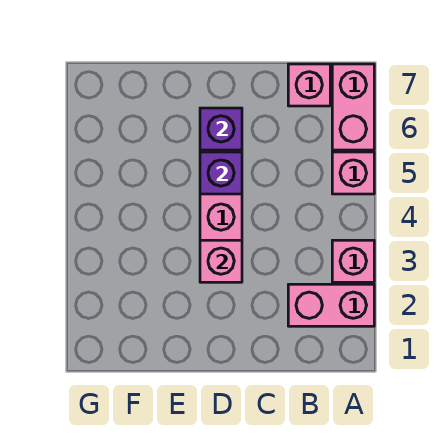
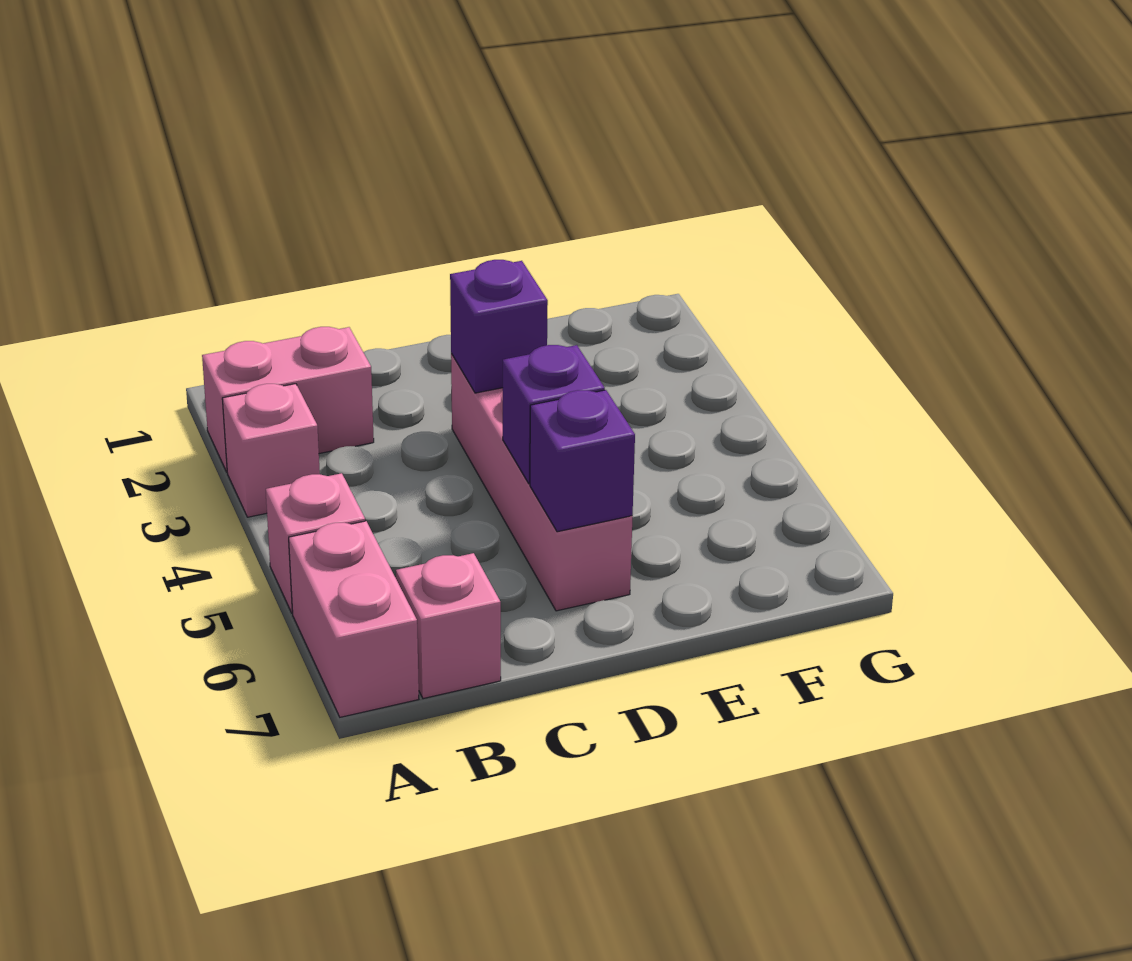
pink 1x1 brick [200,240,242,282] -> purple 1x1 brick [450,260,548,393]

